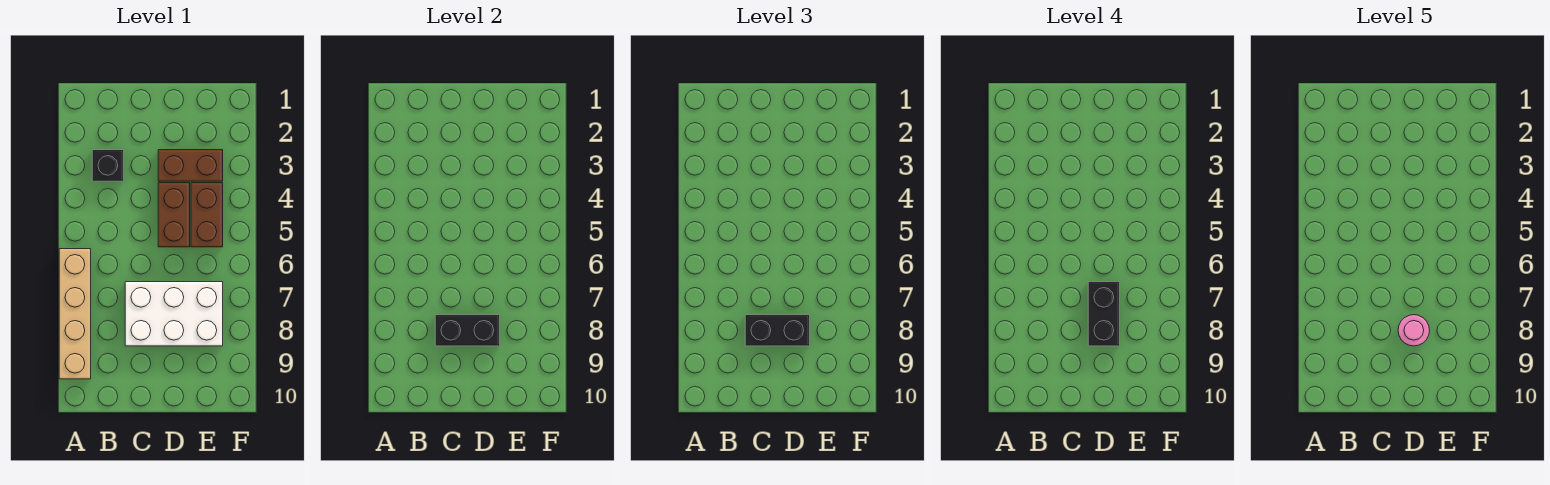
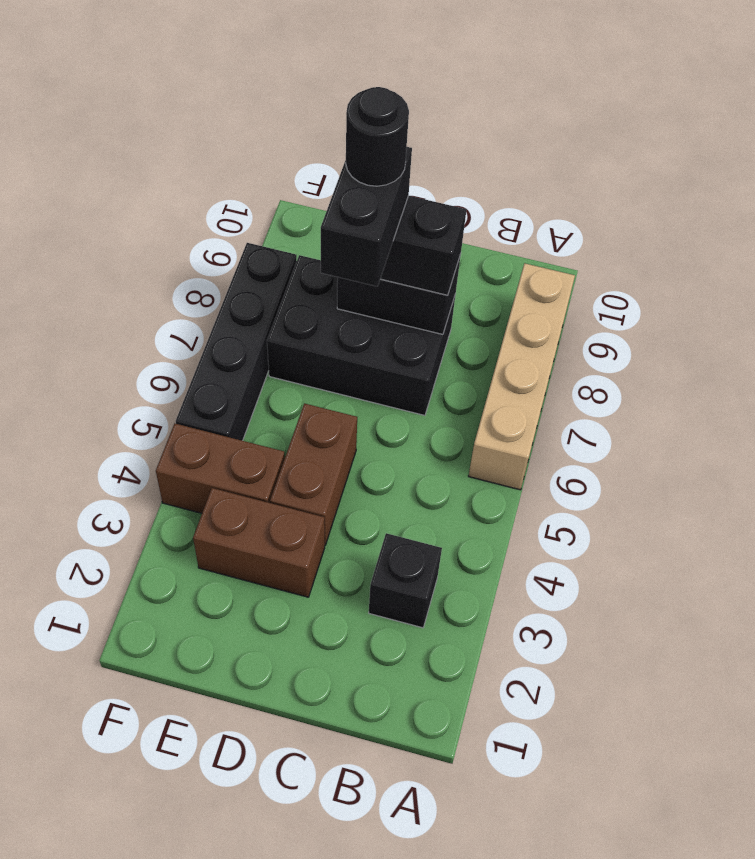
white 2x3 brick [125,282,223,346] -> black 2x3 brick [267,255,455,415]
pink 1x1 round brick [1398,315,1430,346] -> black 1x1 round brick [346,87,409,186]
brown 1x2 brick [191,183,223,247] -> brown 1x2 brick turned to [156,424,285,513]
none -> black 1x4 brick [176,243,297,441]

